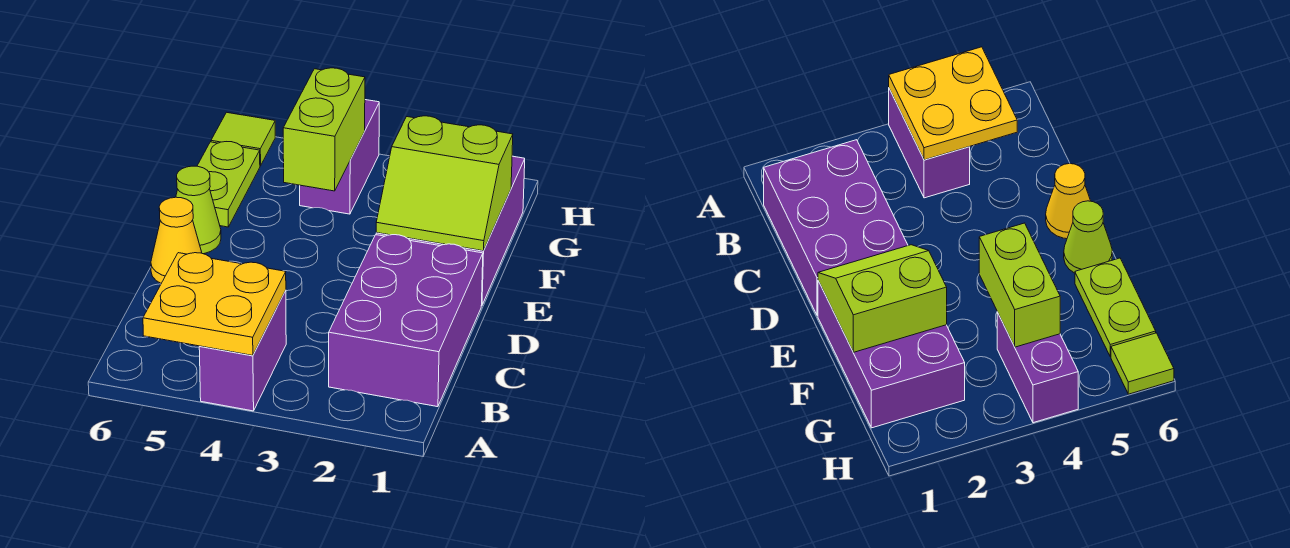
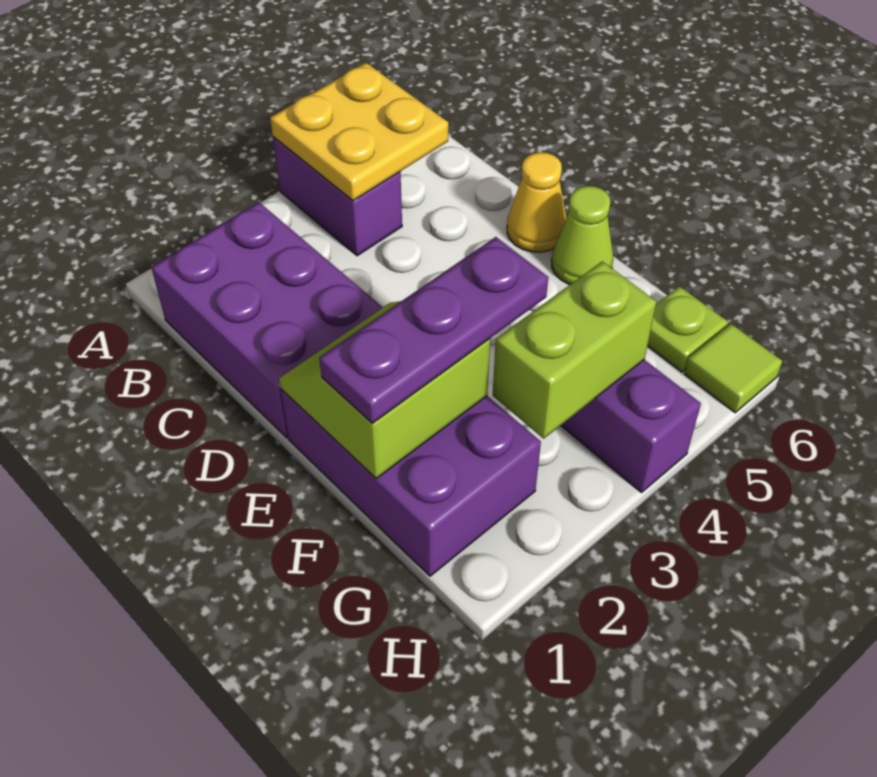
none -> purple 1x3 plate [319,237,548,423]
lime 1x2 brick [283,68,365,191] -> lime 1x2 brick turned to [493,262,656,439]
lime 1x2 plate [197,142,260,227] -> lime 1x1 plate [647,286,728,372]

